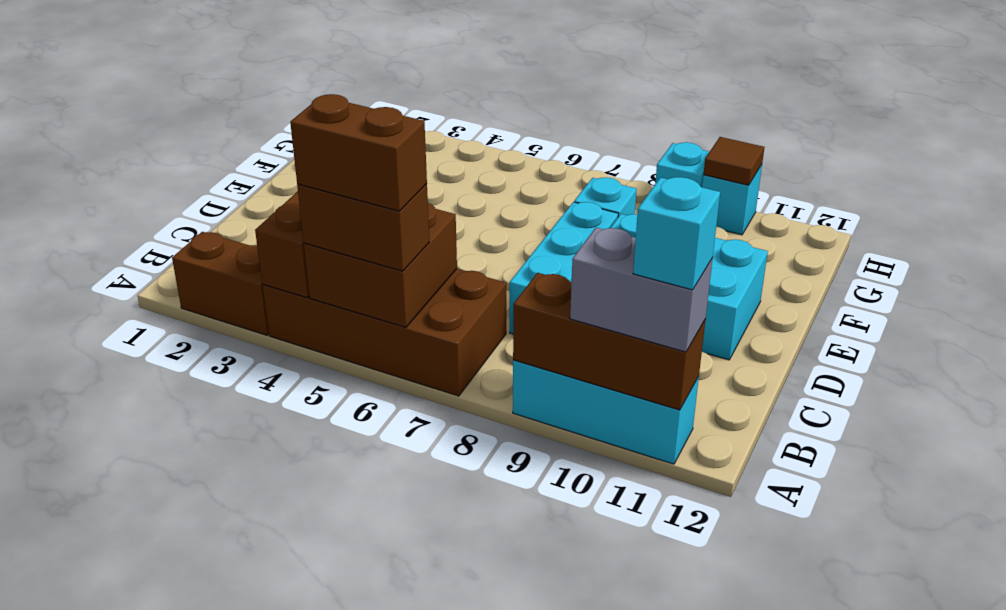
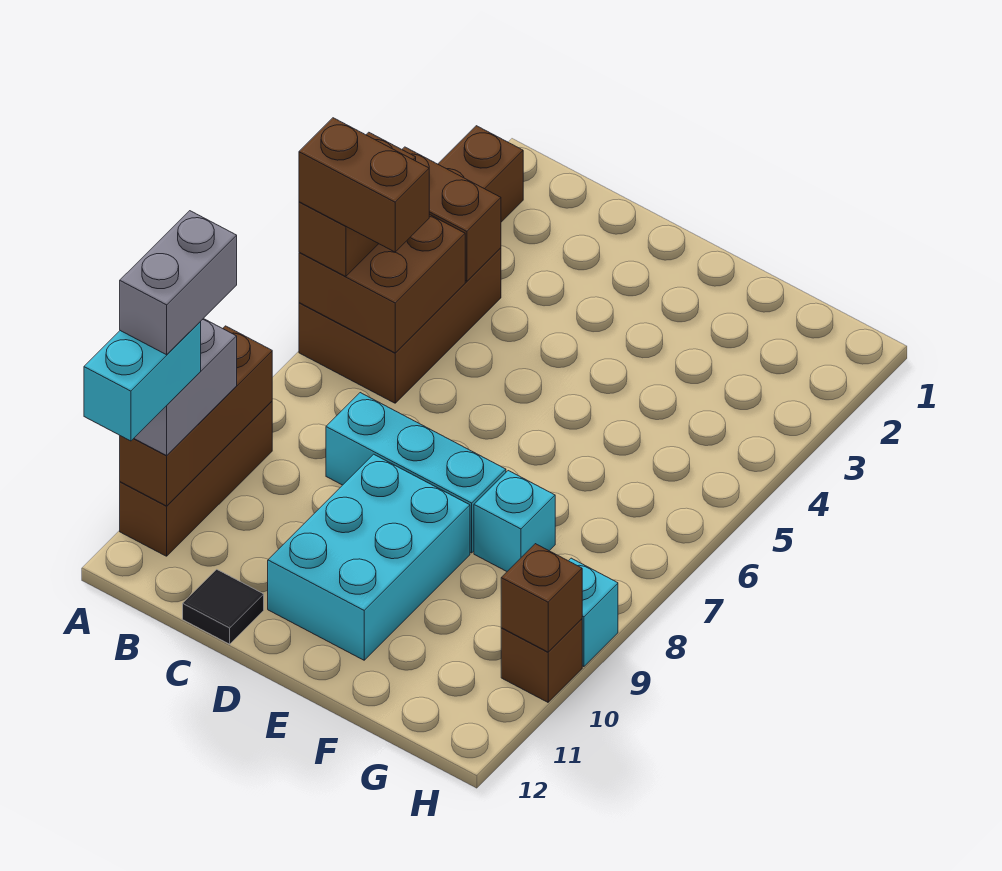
brown 2x4 brick [263,269,506,396] -> brown 2x3 brick [299,248,501,403]
brown 1x2 brick [290,94,427,211] -> brown 1x2 brick turned to [299,118,429,252]
cyan 1x3 brick [513,360,699,464] -> brown 1x3 brick [120,401,272,556]
none -> grey 1x2 brick [120,211,237,355]
cyan 1x1 brick [633,177,720,290] -> cyan 1x2 brick [84,322,201,441]
none -> black 1x1 tile [183,569,264,644]
cyan 1x1 brick [702,165,762,235] -> brown 1x1 brick [501,619,582,702]
brown 1x1 tile [703,137,764,185] -> brown 1x1 brick [501,544,582,652]

